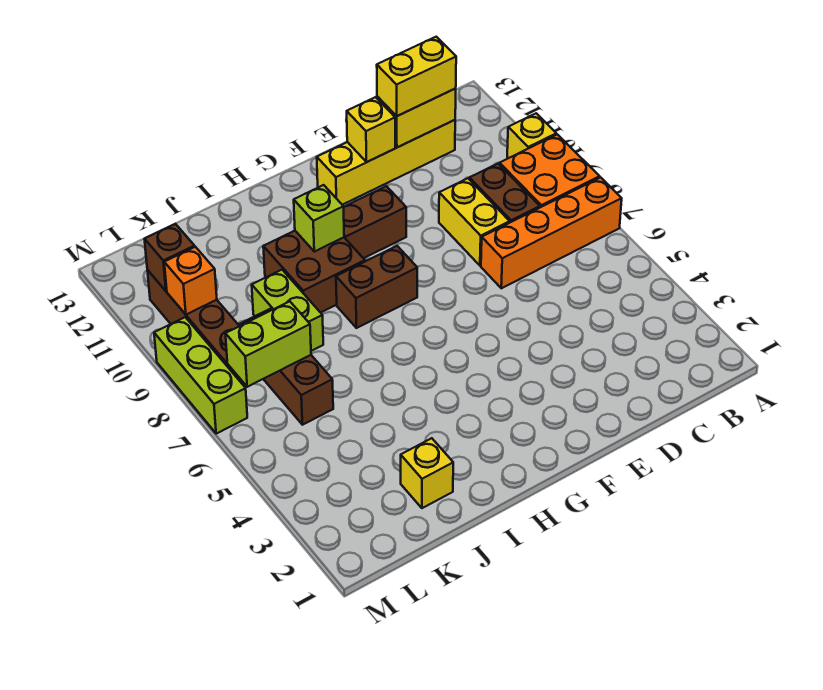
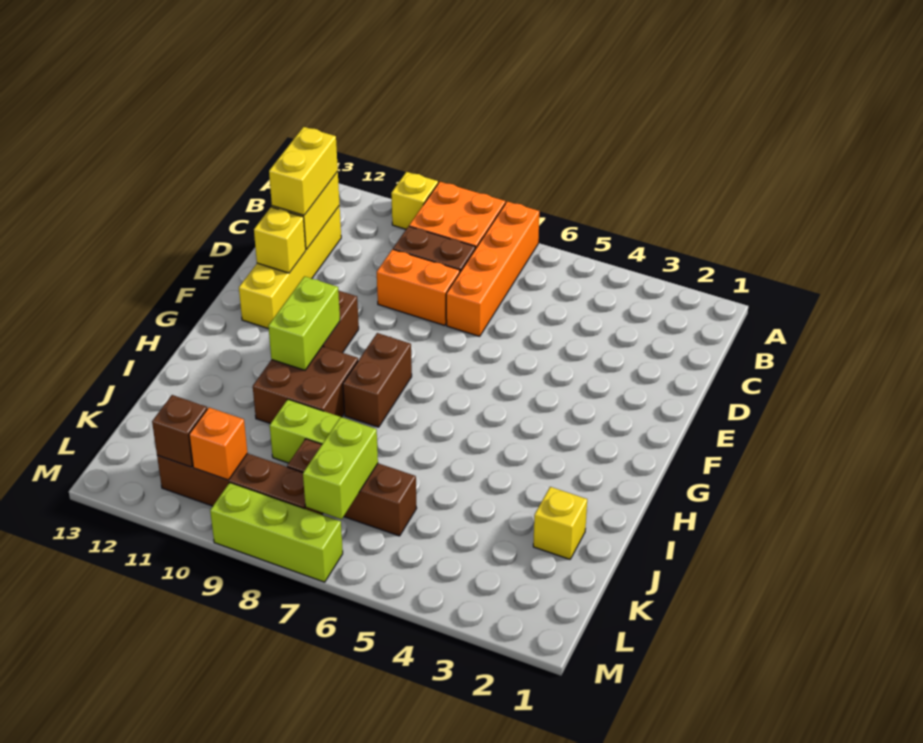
yellow 1x2 brick [439,178,510,266] -> orange 1x2 brick [377,249,460,326]
lime 1x1 brick [294,185,344,252] -> lime 1x2 brick [268,276,340,370]

